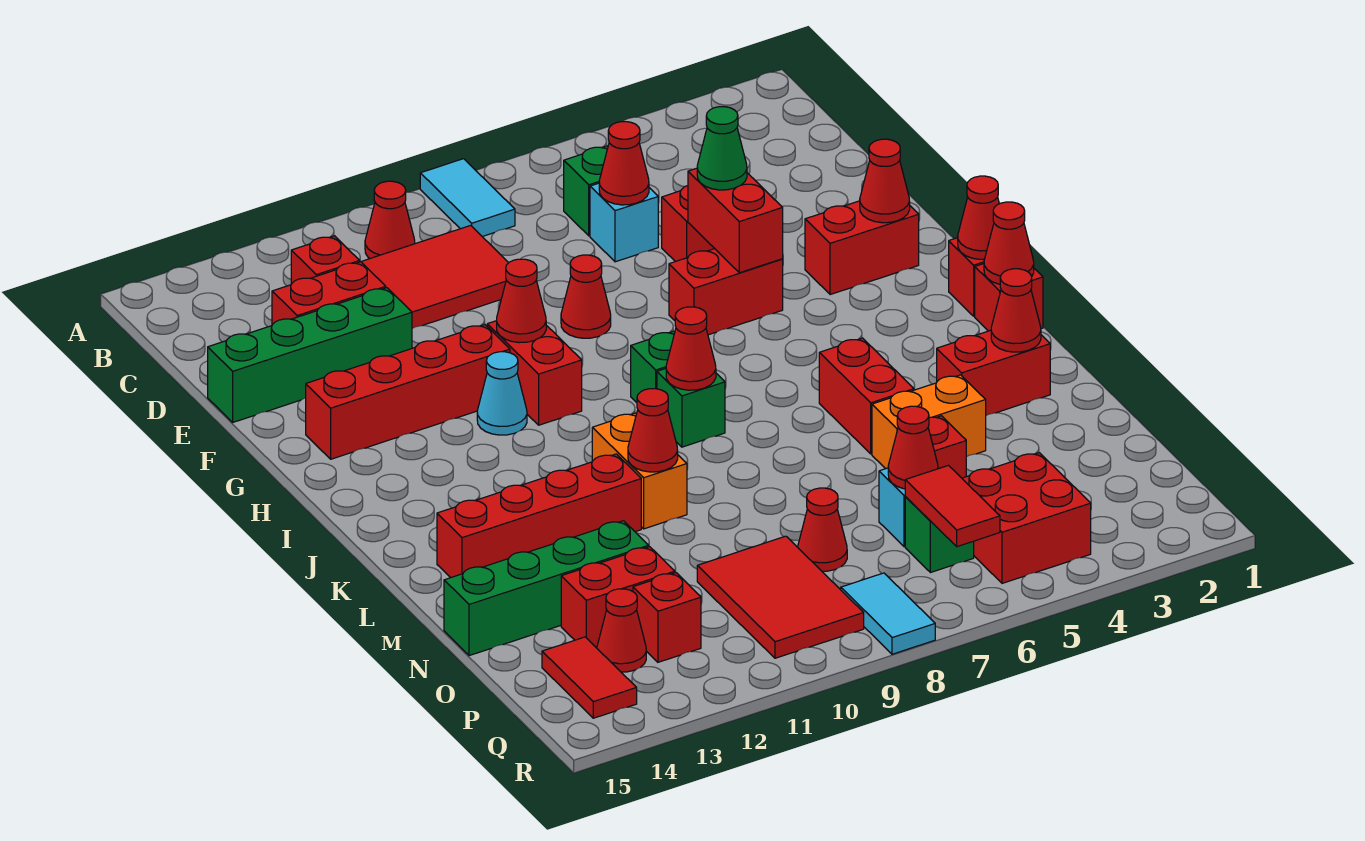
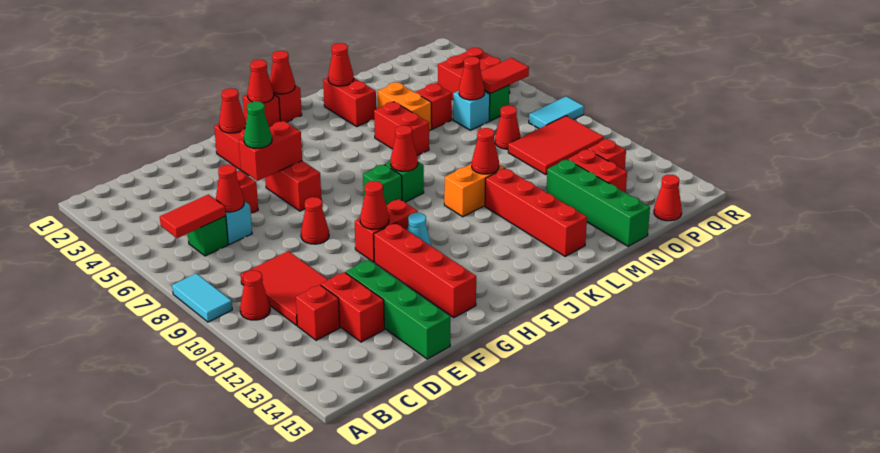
cyan 1x2 tile [420,159,515,237] -> cyan 1x2 tile turned to [172,273,232,322]
red 1x2 brick [819,338,914,454] -> red 1x2 brick turned to [374,102,429,156]
red 1x1 cone [597,589,646,672] -> red 1x1 cone moved to [654,175,682,221]
red 1x2 tile [542,637,637,718] -> red 1x2 tile moved to [160,194,226,238]

